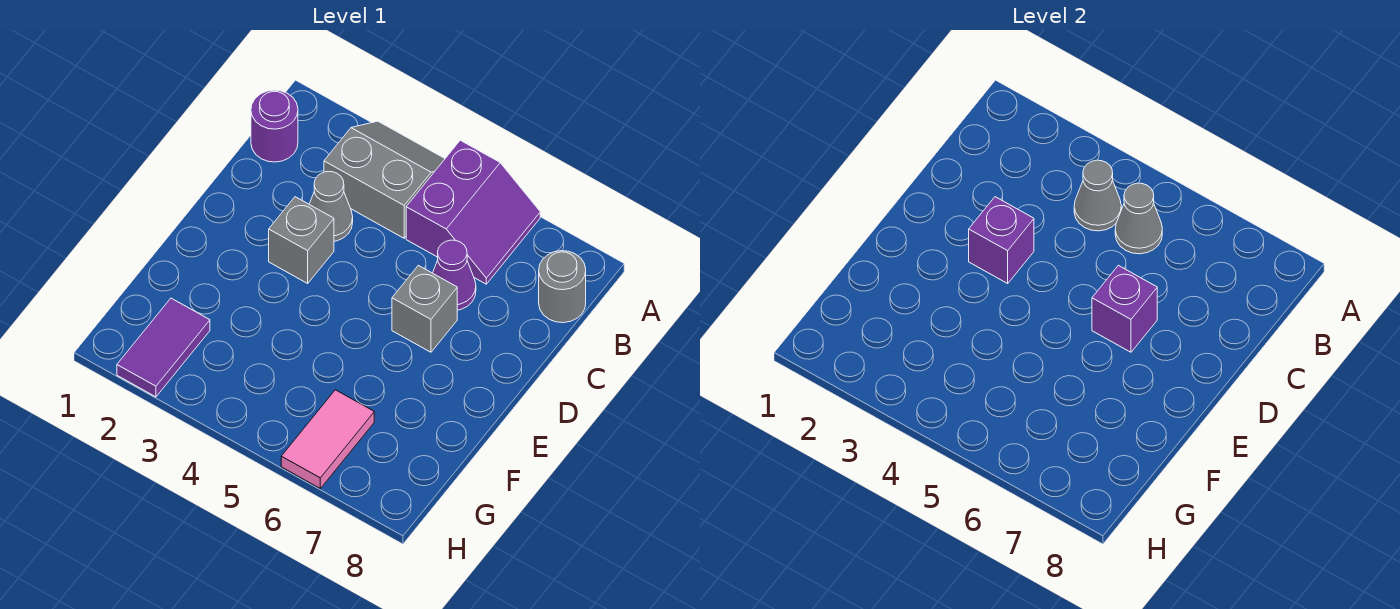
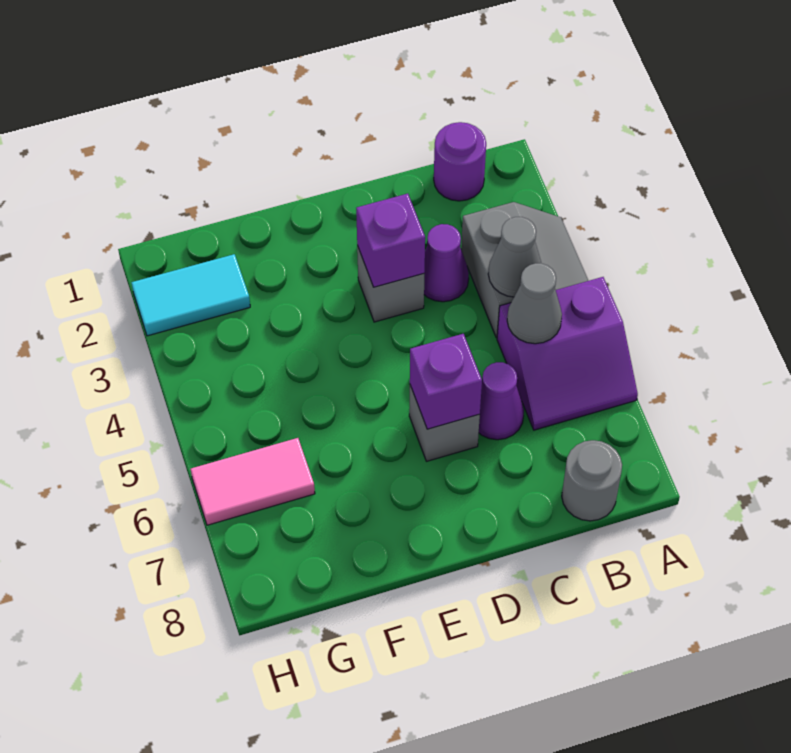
grey 1x1 cone [309,172,353,241] -> purple 1x1 cone [424,224,469,302]
purple 1x2 tile [117,298,210,397] -> cyan 1x2 tile [131,254,250,336]

